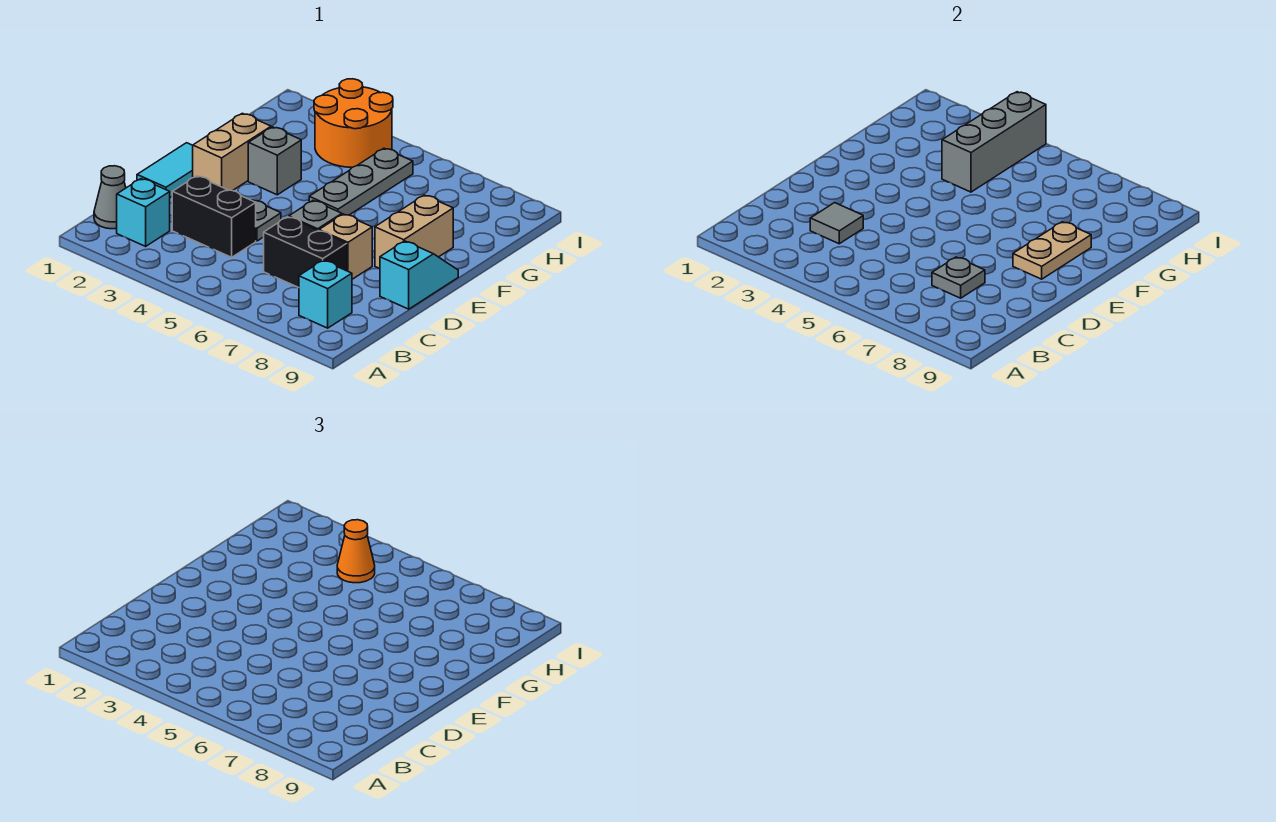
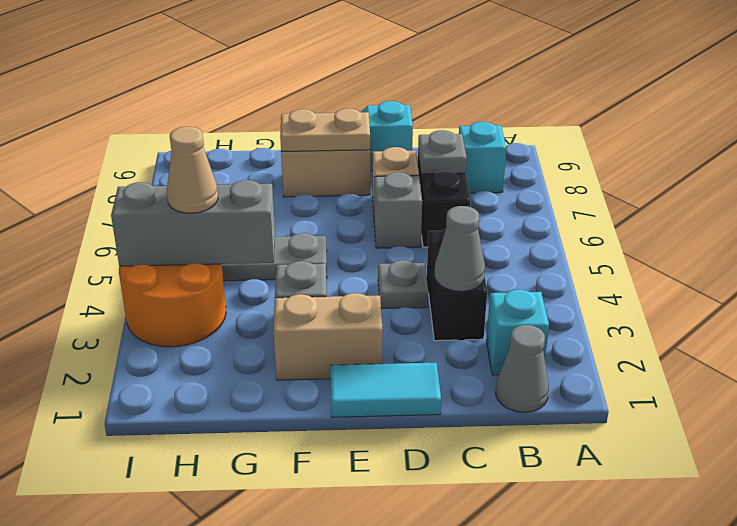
grey 1x1 tile [810,203,863,244] -> grey 1x1 cone [434,206,485,291]
orange 1x1 cone [337,520,375,583] -> tan 1x1 cone [167,127,218,213]

